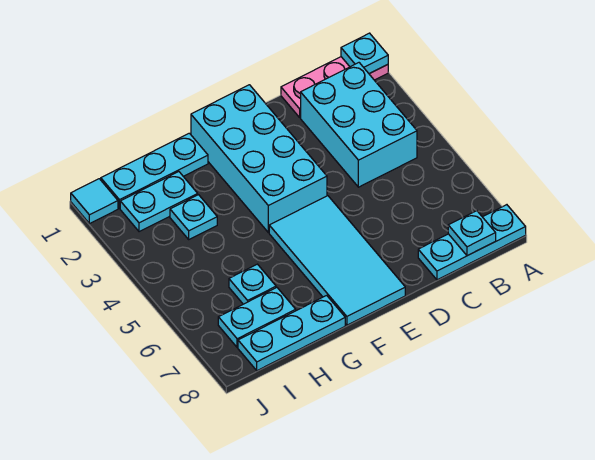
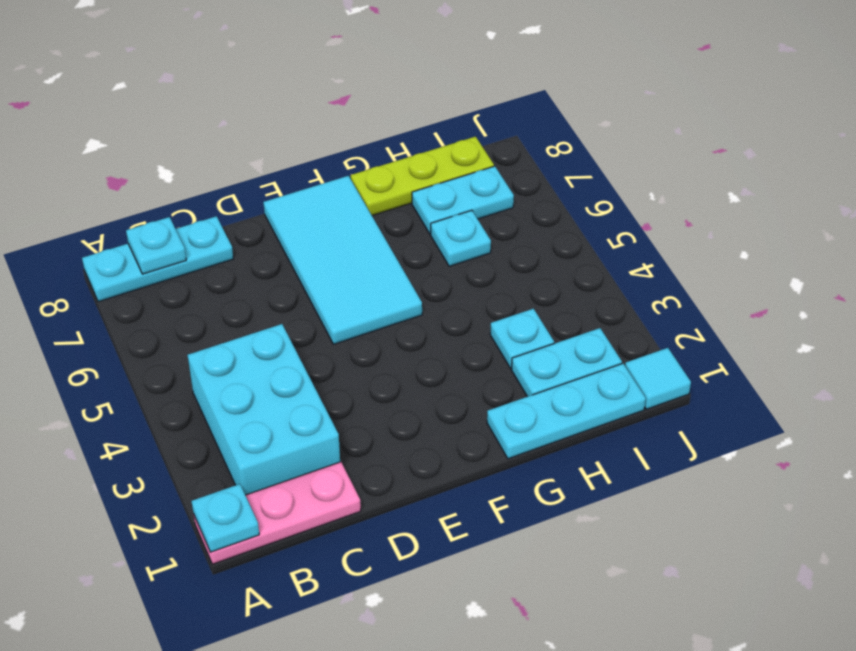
cyan 2x4 brick [191,85,327,233] -> none
cyan 1x3 plate [238,295,345,371] -> lime 1x3 plate [351,137,494,215]

